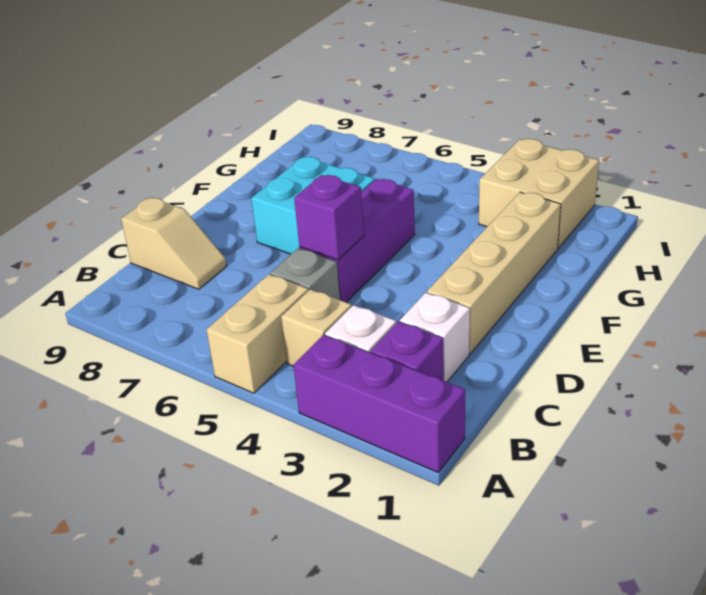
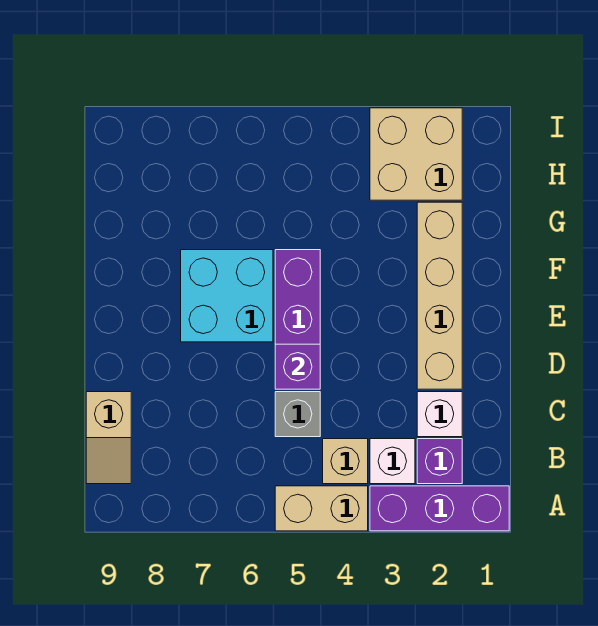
tan 1x2 brick [207,274,308,393] -> tan 1x2 brick turned to [275,486,368,531]
tan 1x2 slope [121,197,227,289] -> tan 1x2 slope turned to [86,392,131,484]

